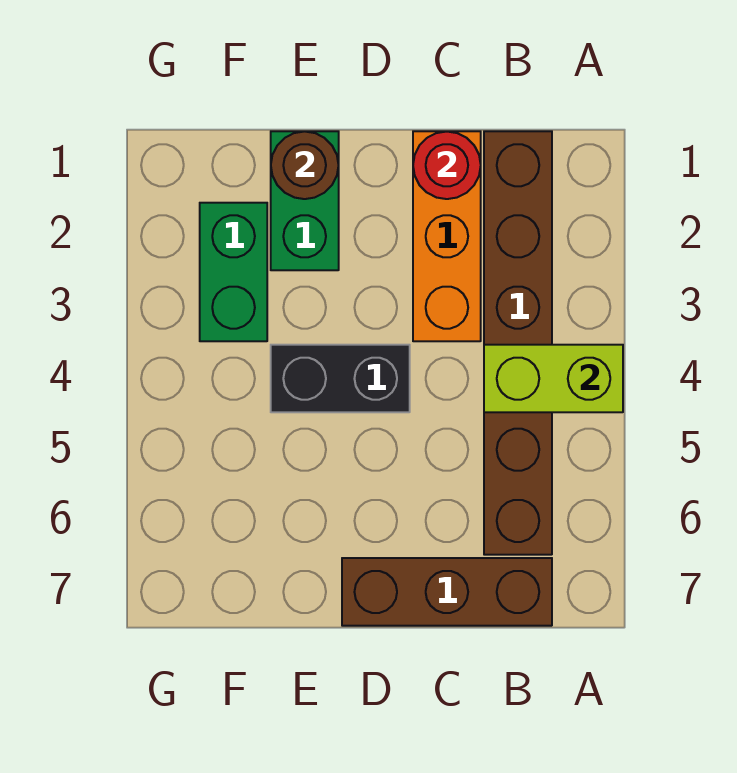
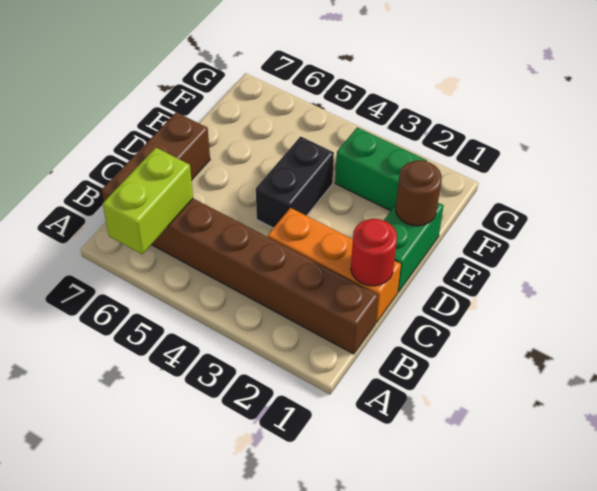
lime 1x2 brick [484,345,623,412] -> lime 1x2 brick moved to [103,148,193,254]
green 1x2 brick [271,131,339,270] -> green 1x2 brick turned to [384,203,444,292]

